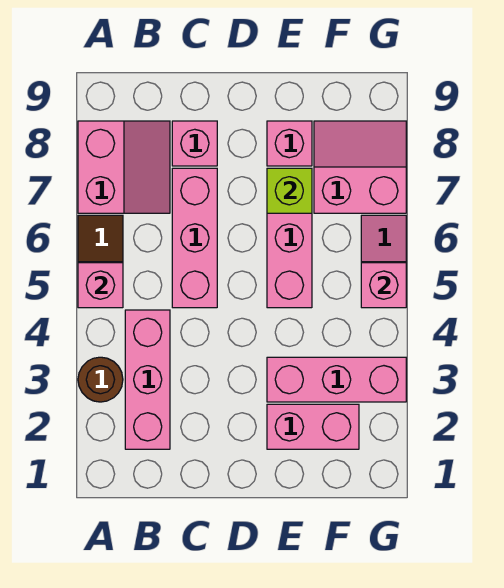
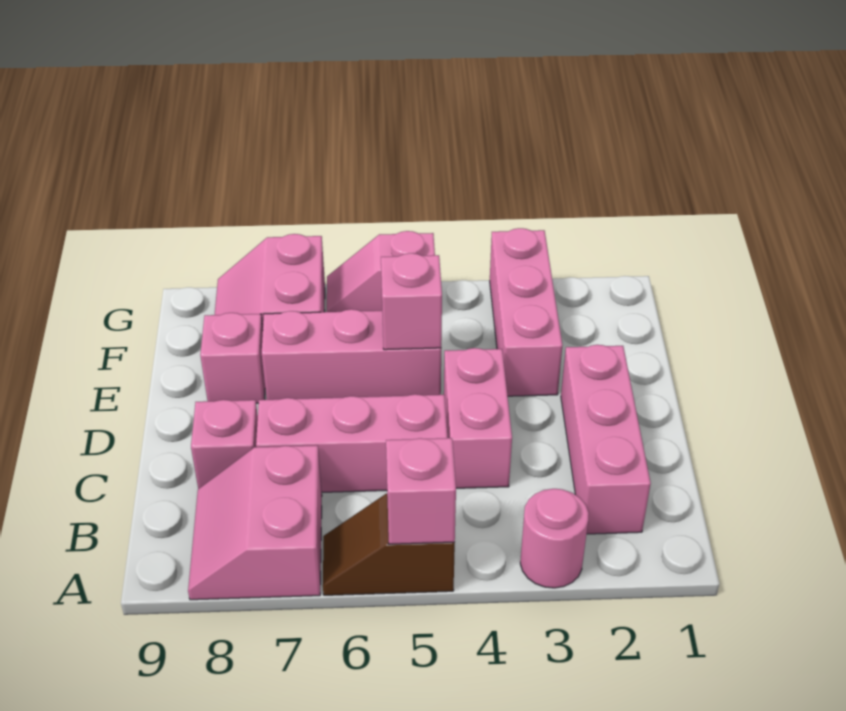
brown 1x1 round brick [78,357,123,402] -> pink 1x1 round brick [520,489,589,588]
pink 2x2 slope [78,121,170,213] -> pink 2x2 slope turned to [188,445,322,600]
pink 1x3 brick [125,310,170,449] -> pink 1x3 brick turned to [561,345,651,534]
pink 1x2 brick [267,404,359,449] -> pink 1x2 brick moved to [444,348,512,488]
lime 1x1 brick [267,168,312,213] -> none
pink 1x1 brick [361,263,406,308] -> pink 1x1 brick moved to [381,253,442,350]

